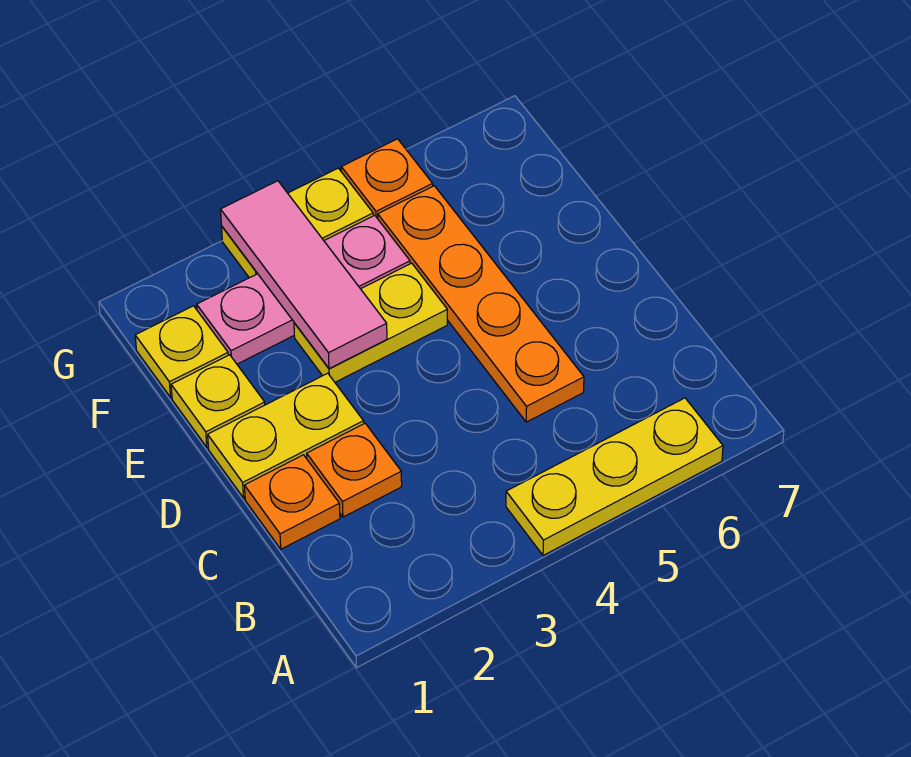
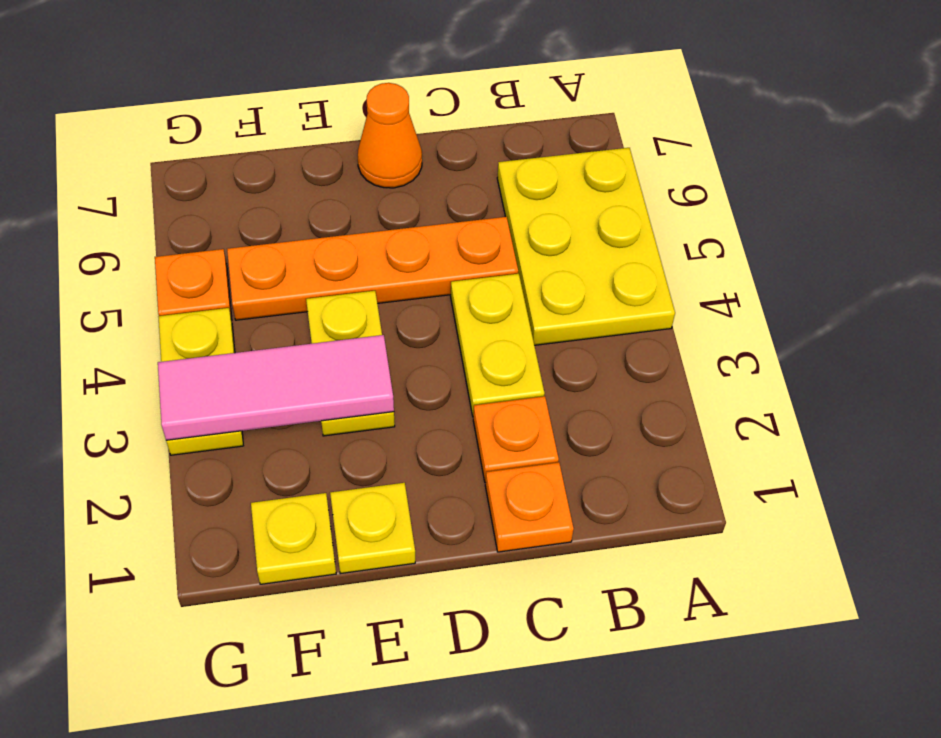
yellow 1x3 plate [506,398,723,556] -> yellow 2x3 plate [497,148,675,345]
yellow 1x2 plate [208,373,364,498] -> yellow 1x2 plate moved to [451,274,545,416]
none -> orange 1x1 cone [358,83,422,188]
pink 1x3 plate [197,215,410,364] -> none

